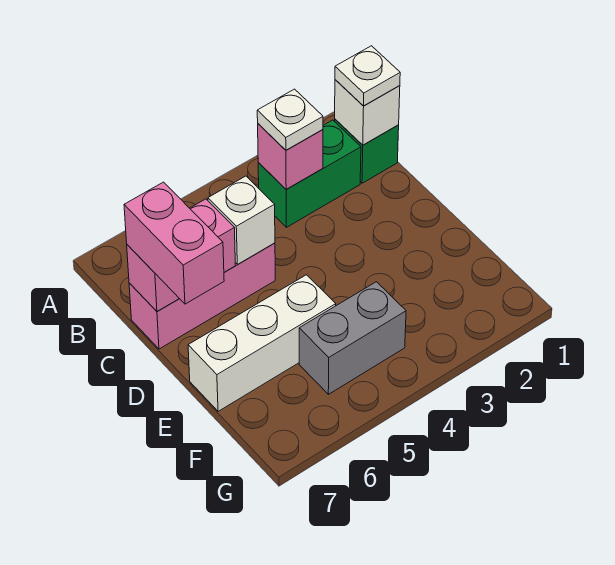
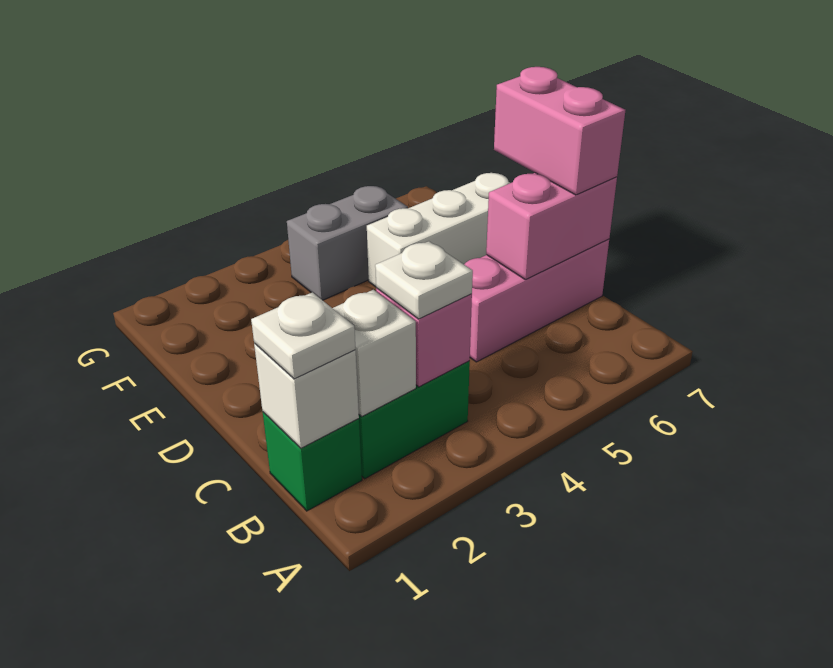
white 1x1 brick [208,176,275,264] -> white 1x1 brick moved to [333,290,416,416]

